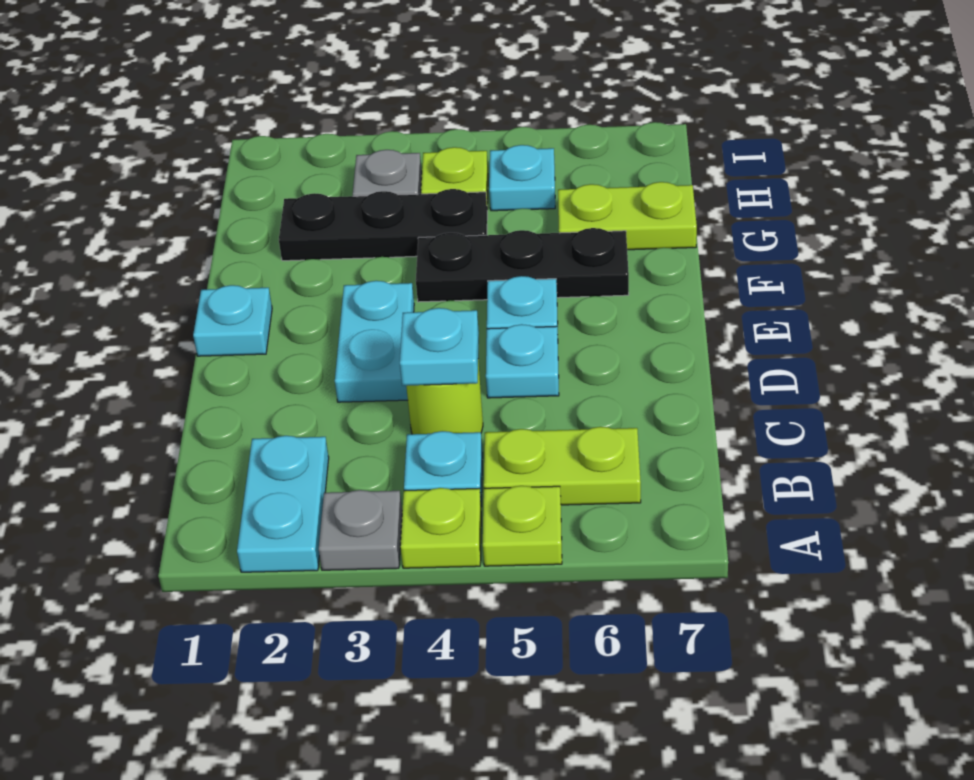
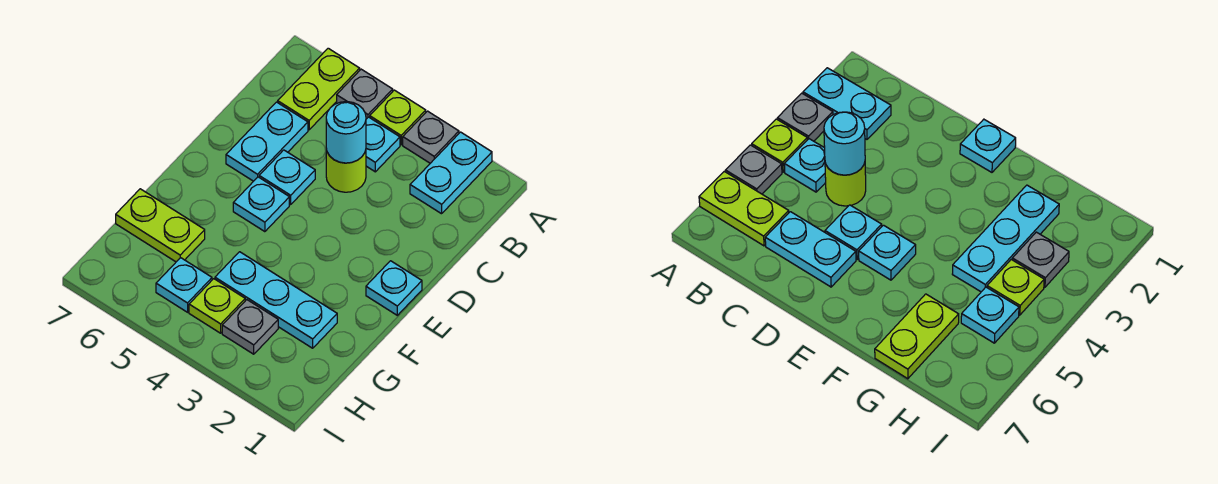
lime 1x1 plate [483,486,562,566] -> grey 1x1 plate [337,69,393,119]
lime 1x2 plate [484,427,641,505] -> lime 1x2 plate turned to [278,48,360,130]
cyan 1x1 plate [400,308,479,386] -> cyan 1x1 round brick [326,102,366,163]
cyan 1x2 plate [335,281,414,402] -> cyan 1x2 plate moved to [226,102,308,181]
black 1x3 plate [416,228,629,302] -> none
black 1x3 plate [279,189,487,261] -> cyan 1x3 plate [215,252,337,348]

